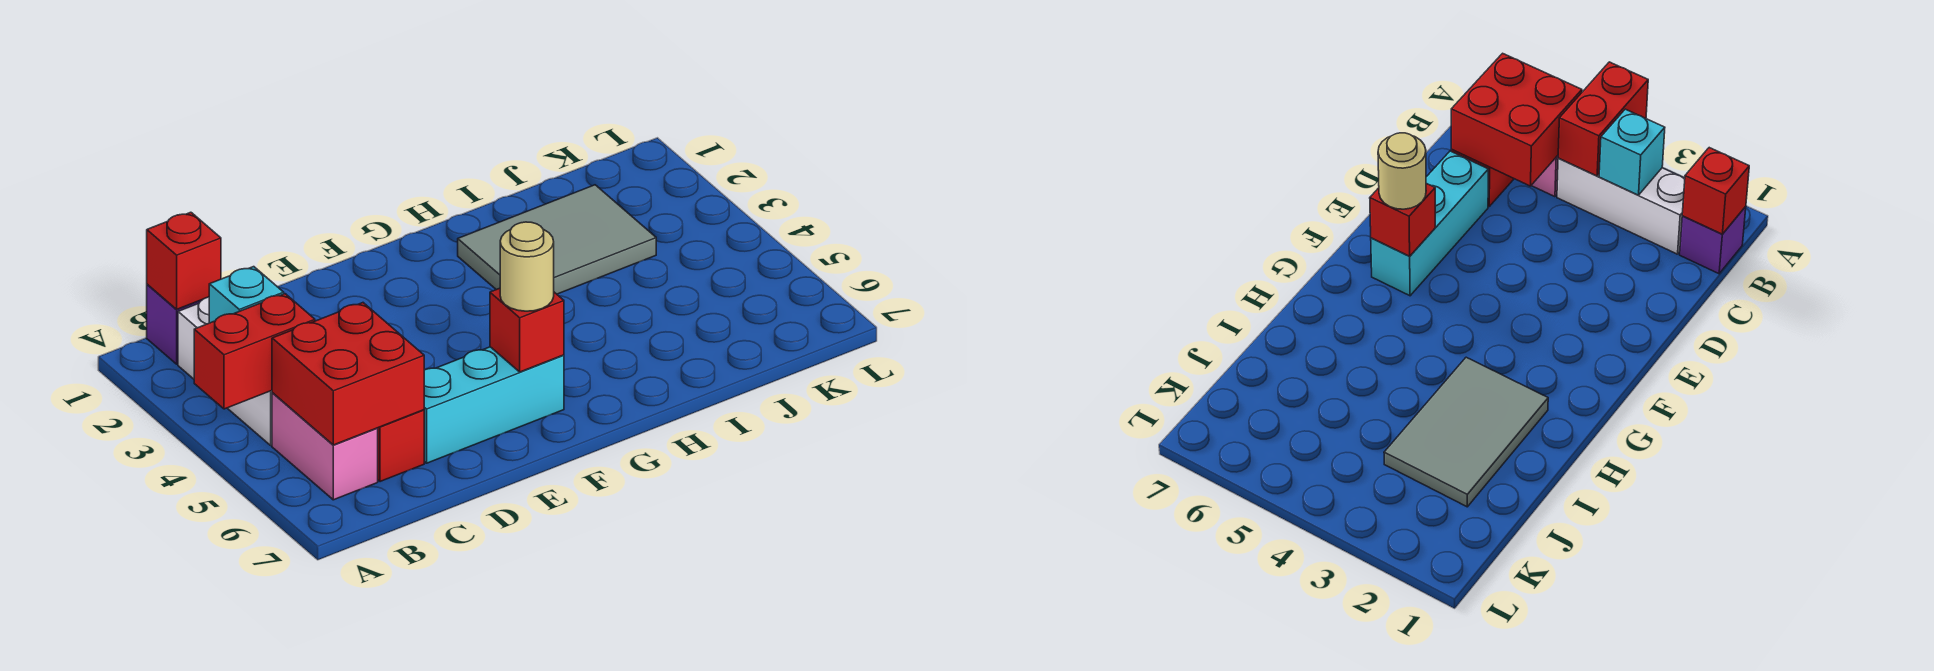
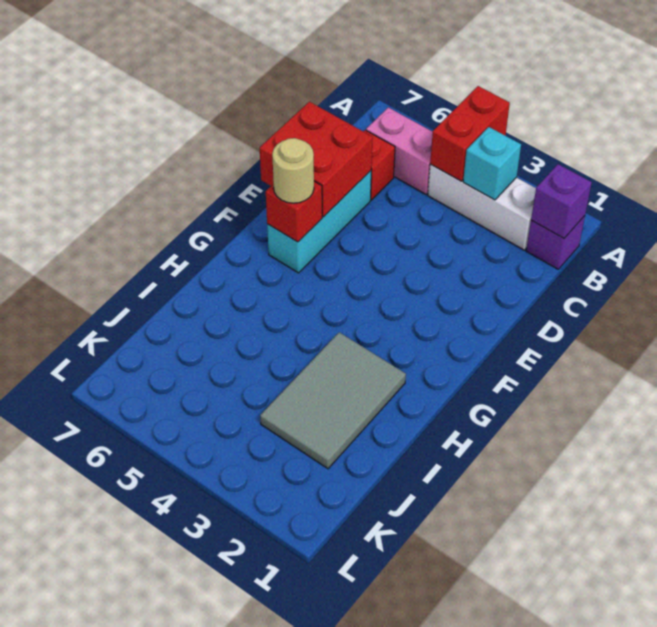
red 1x1 brick [147,212,221,310] -> purple 1x1 brick [531,164,592,238]
red 2x2 brick [272,303,424,445] -> red 2x2 brick moved to [260,102,373,217]

